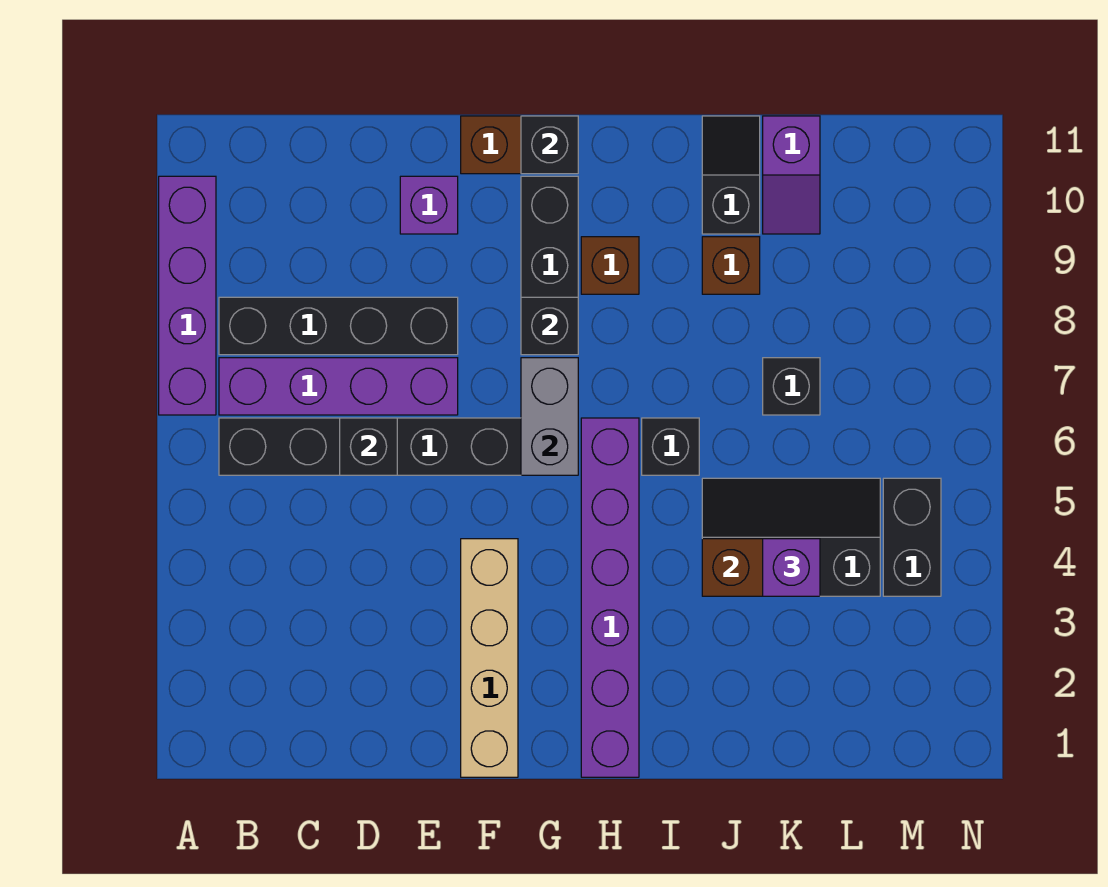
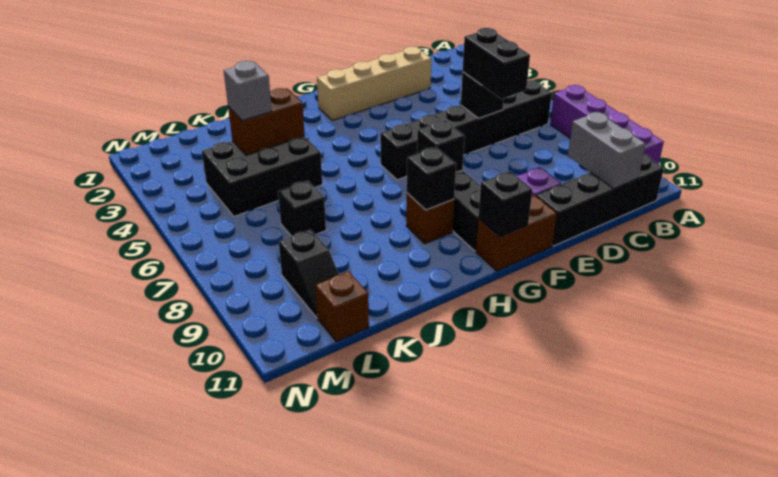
purple 1x4 brick [219,358,458,415] -> none
black 1x4 brick [219,297,458,355] -> black 1x4 brick moved to [536,154,664,246]
tan 1x4 brick [461,539,518,777] -> tan 1x4 brick turned to [317,46,431,121]
grey 1x2 brick [521,358,578,475] -> grey 1x2 brick moved to [568,112,646,189]
purple 1x6 brick [581,418,639,777] -> none
black 1x1 brick [642,418,699,475] -> black 1x1 brick moved to [407,147,456,210]
black 2x3 slope [702,478,880,596] -> black 2x3 brick [202,136,323,216]
brown 1x1 brick [702,237,760,294] -> brown 1x1 brick moved to [316,271,369,342]
black 1x2 slope [702,116,760,234] -> black 1x2 slope moved to [279,229,339,318]
purple 1x1 brick [763,539,820,596] -> grey 1x1 brick [224,61,272,121]
purple 1x2 slope [763,116,820,234] -> none
black 1x2 brick [883,478,941,596] -> black 1x2 brick moved to [463,28,530,99]

